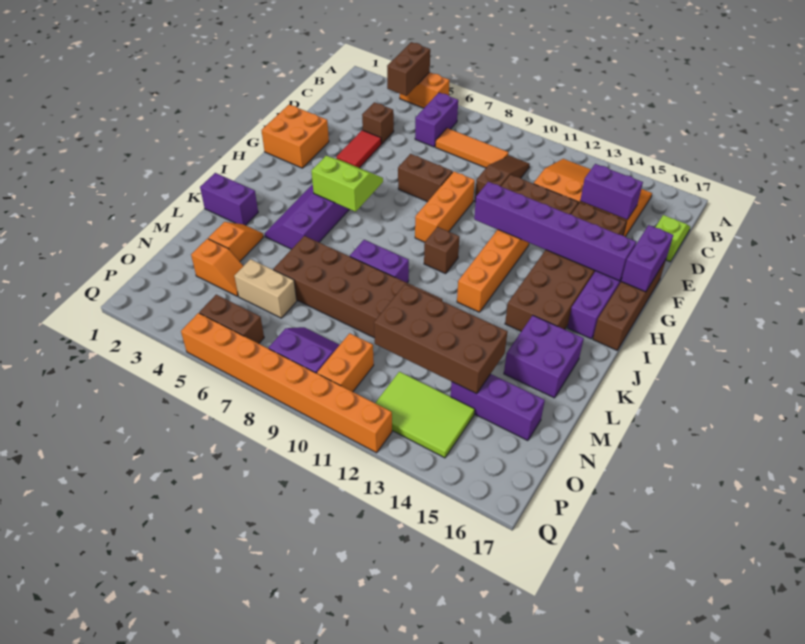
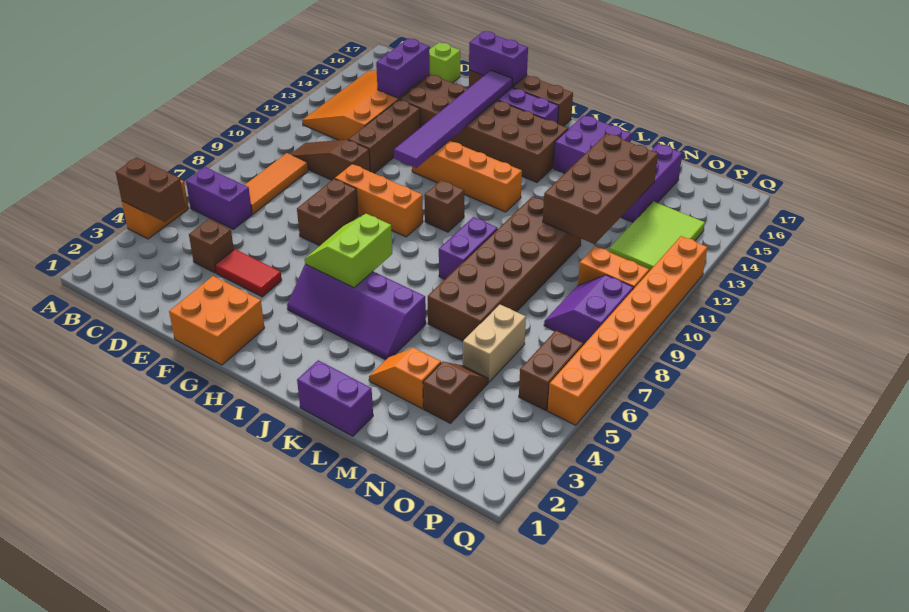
purple 1x6 brick [474,182,636,281] -> purple 1x6 tile [394,70,513,168]
purple 1x2 brick [200,173,258,225] -> purple 1x2 brick turned to [297,360,373,436]
orange 1x2 slope [191,239,243,296] -> brown 1x2 slope [423,362,488,423]

